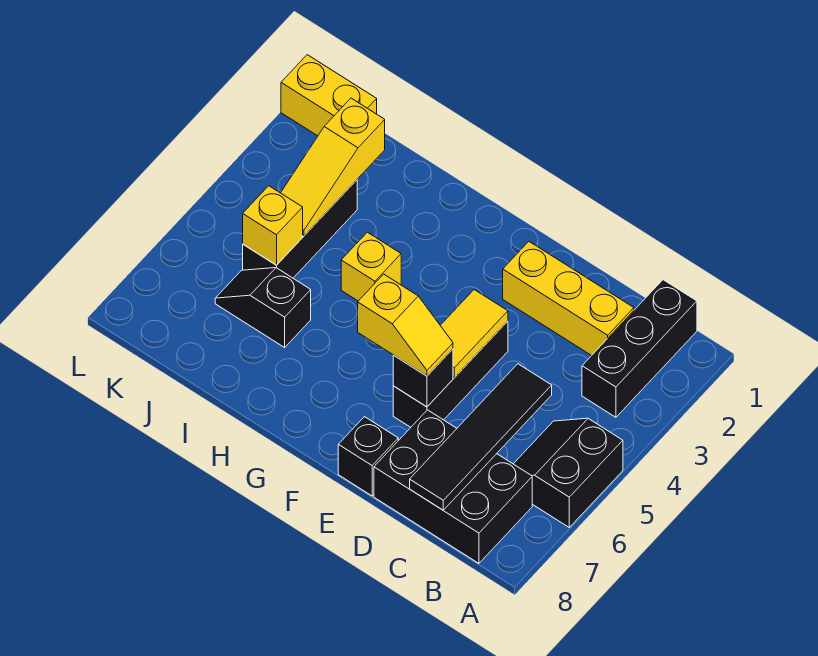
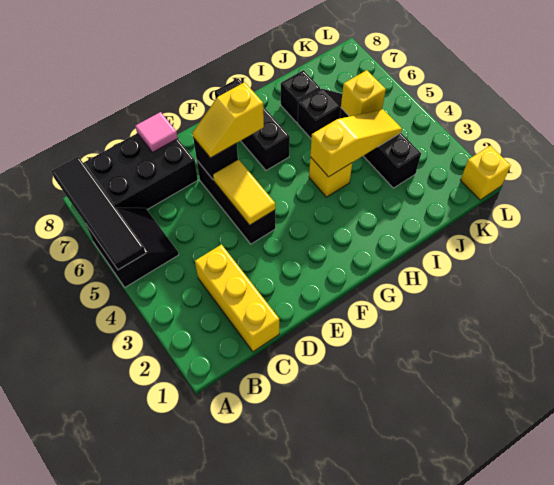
black 1x3 brick [582,280,697,417] -> black 1x3 brick moved to [215,78,290,170]
yellow 1x3 brick [503,242,634,356] -> yellow 1x3 brick turned to [195,245,279,352]
black 1x4 tile [410,364,552,510] -> black 1x4 tile moved to [51,157,146,270]
none -> pink 1x1 tile [135,112,178,152]
black 1x1 brick [338,417,398,496] -> black 1x1 brick moved to [281,70,320,123]
yellow 1x3 slope [281,98,385,236] -> yellow 1x3 slope turned to [310,109,402,177]
yellow 1x2 brick [281,55,377,136] -> yellow 1x1 brick [461,146,511,200]

